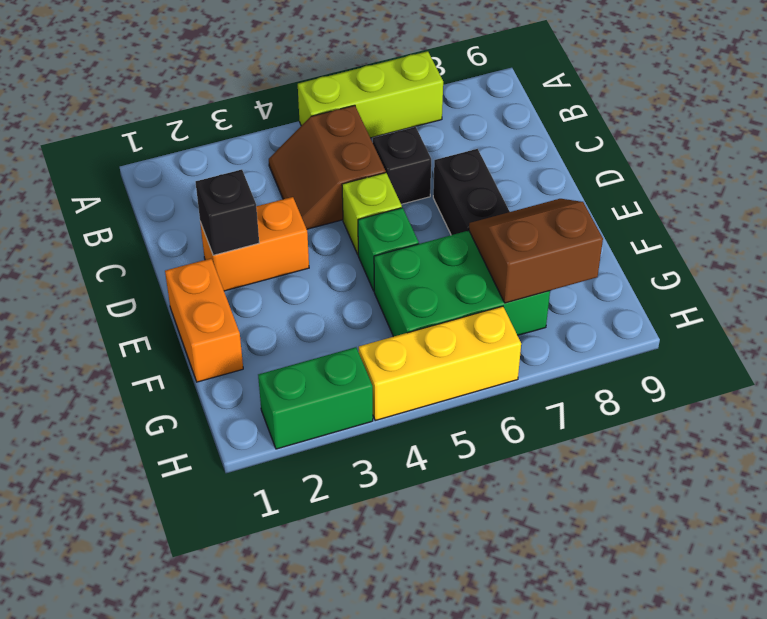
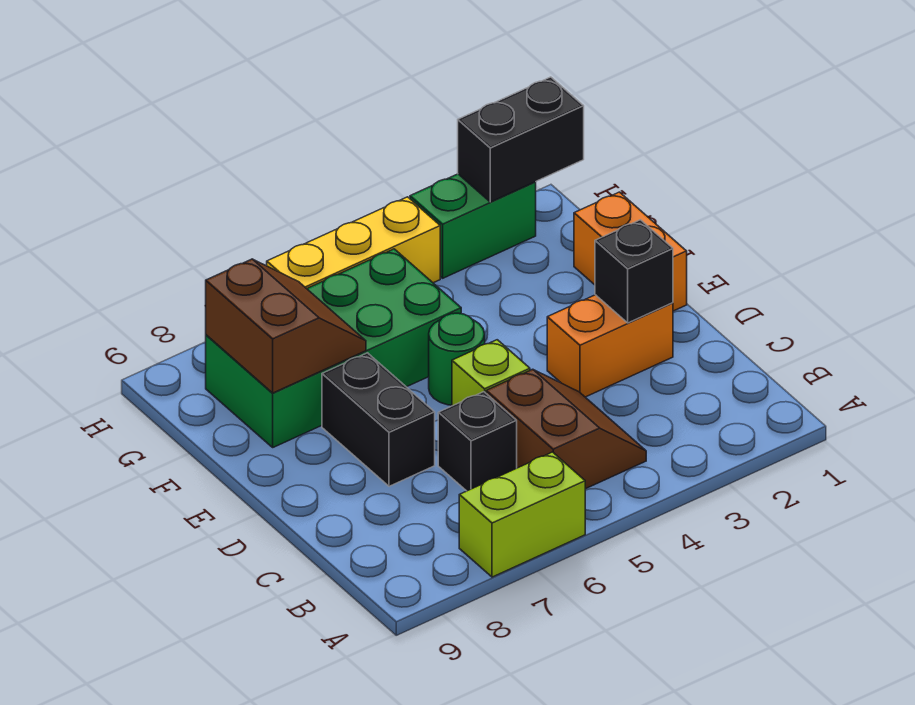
lime 1x3 brick [298,51,443,138] -> lime 1x2 brick [459,452,585,577]
green 1x1 brick [358,208,419,291] -> green 1x1 round brick [429,313,485,405]
green 2x3 brick [374,231,550,337] -> green 2x4 brick [206,249,461,447]
brown 2x2 slope [469,199,603,303] -> brown 2x2 slope turned to [206,259,366,393]
none -> black 1x2 brick [458,77,584,202]

